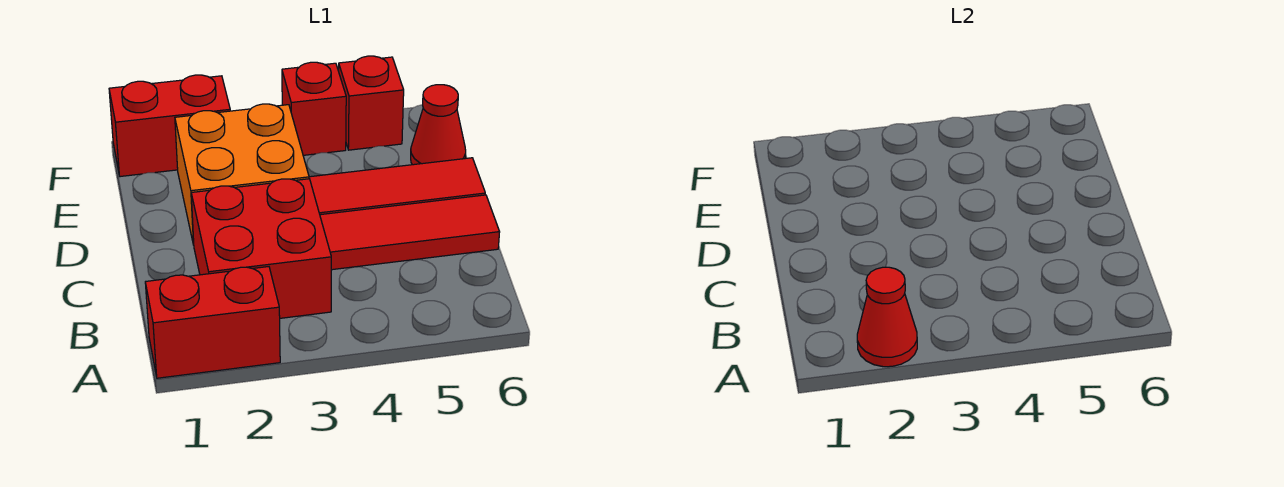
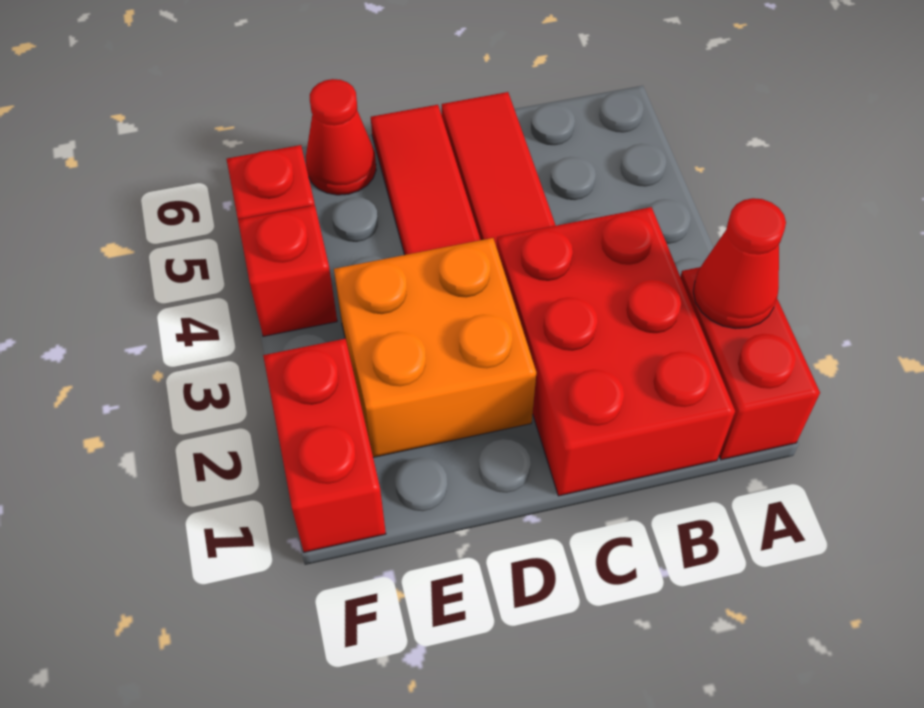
red 2x2 brick [191,179,331,318] -> red 2x3 brick [497,207,735,496]

